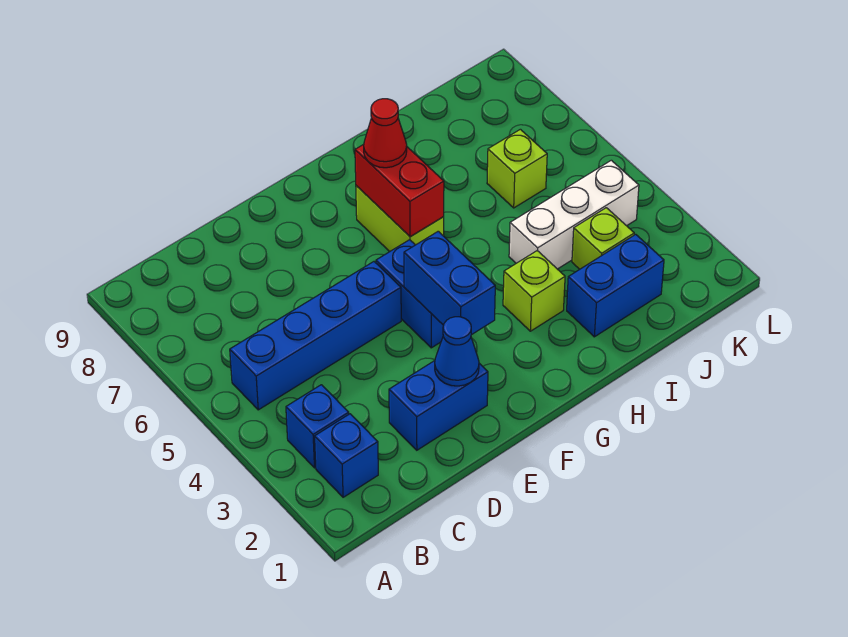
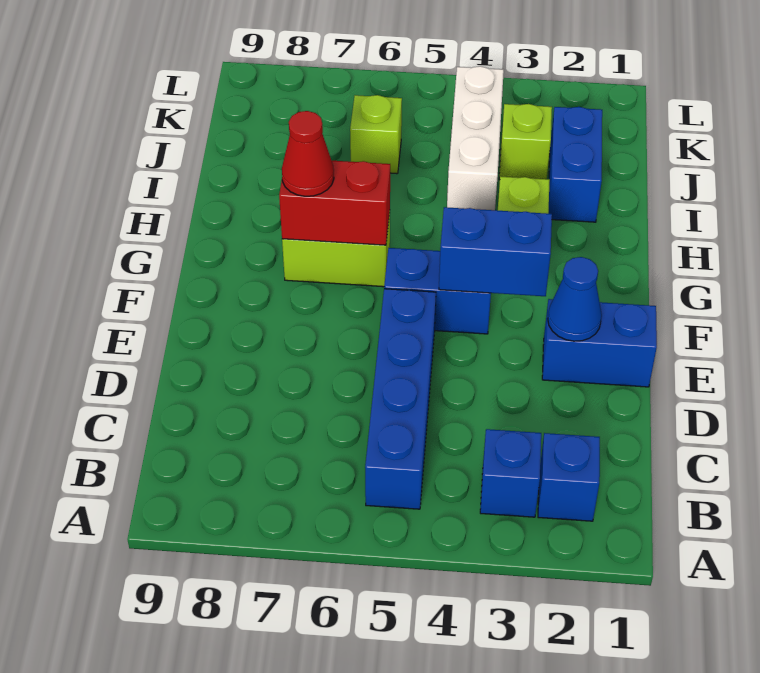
blue 1x2 brick [389,361,488,450] -> blue 1x2 brick turned to [542,299,657,387]

